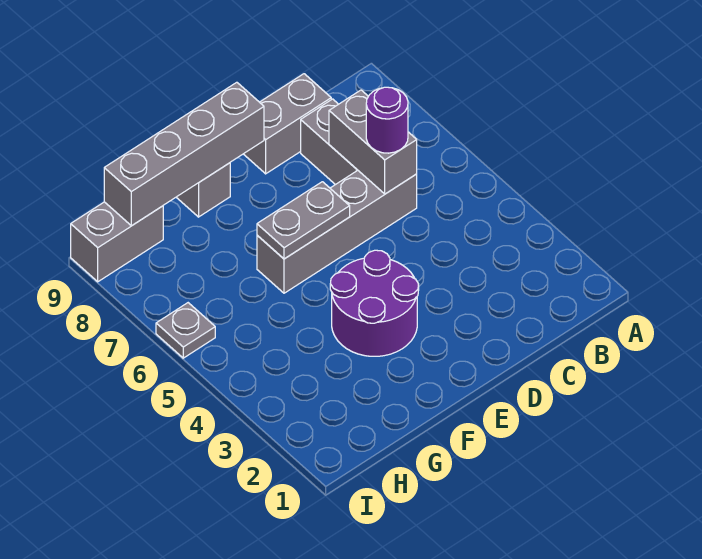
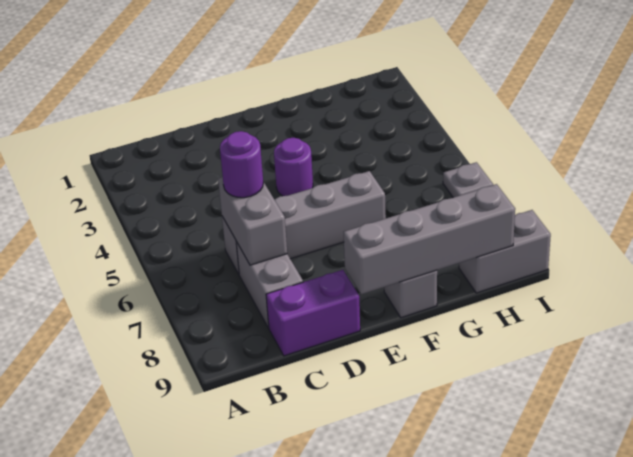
grey 1x2 brick [244,74,331,174] -> purple 1x2 brick [266,270,360,356]
purple 2x2 round brick [330,250,419,356] -> purple 1x1 round brick [274,138,313,196]
grey 1x2 plate [257,182,350,259] -> none

